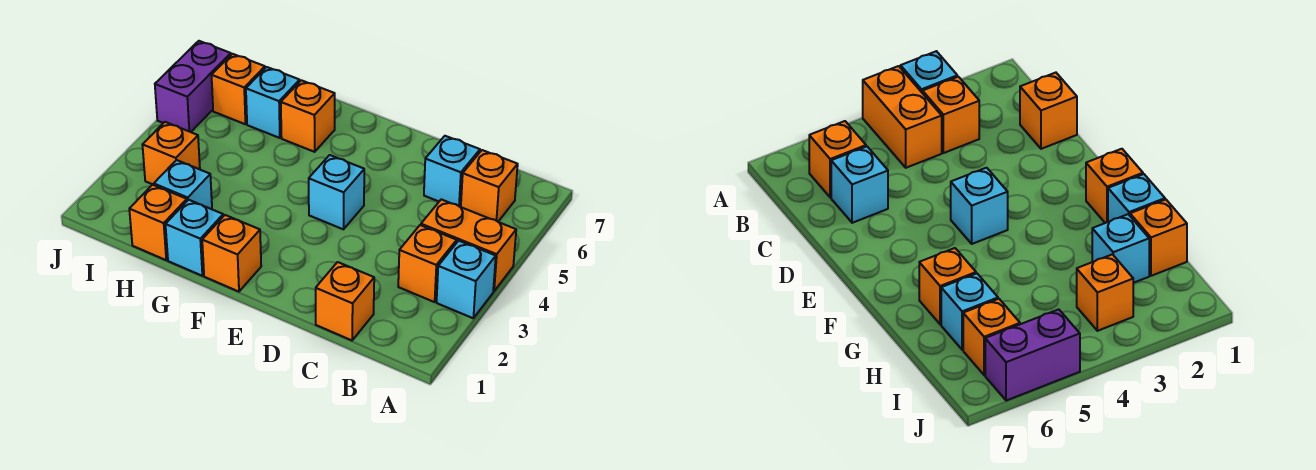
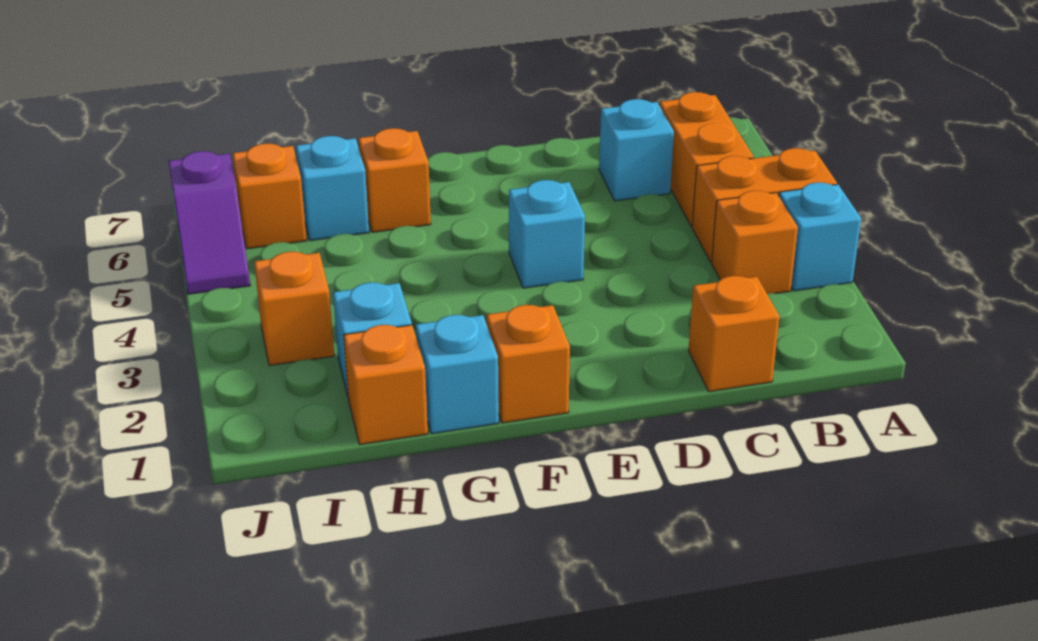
orange 1x1 brick [461,150,518,222] -> orange 1x2 brick [660,92,754,227]
purple 1x2 brick [155,41,231,132] -> purple 1x2 slope [169,151,250,294]

